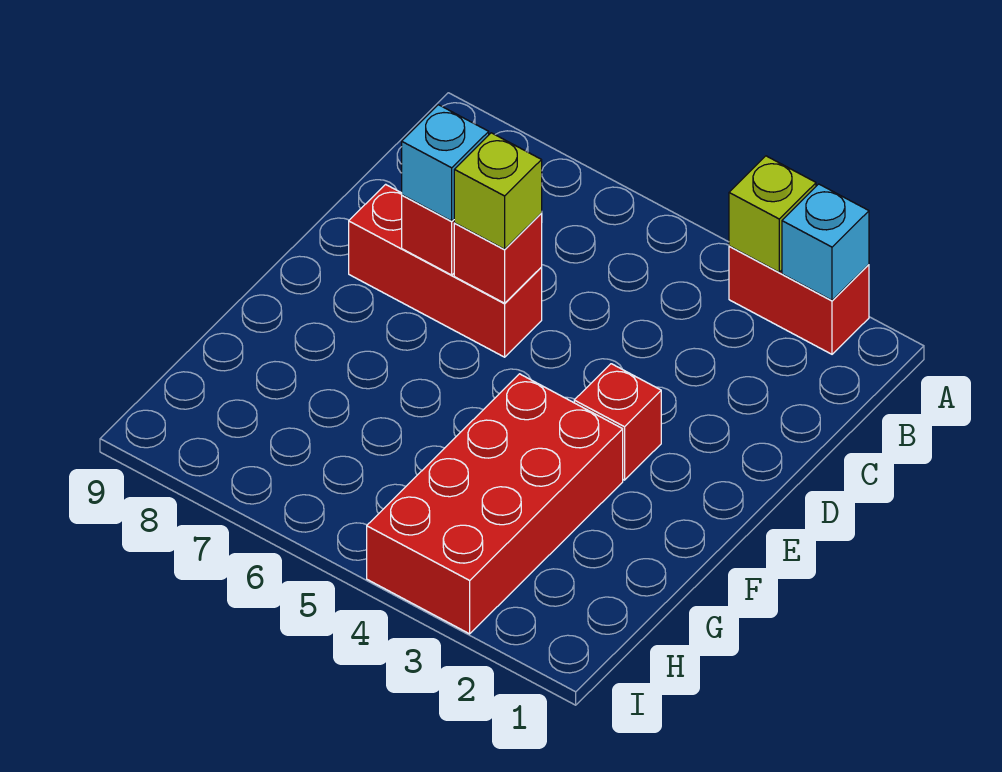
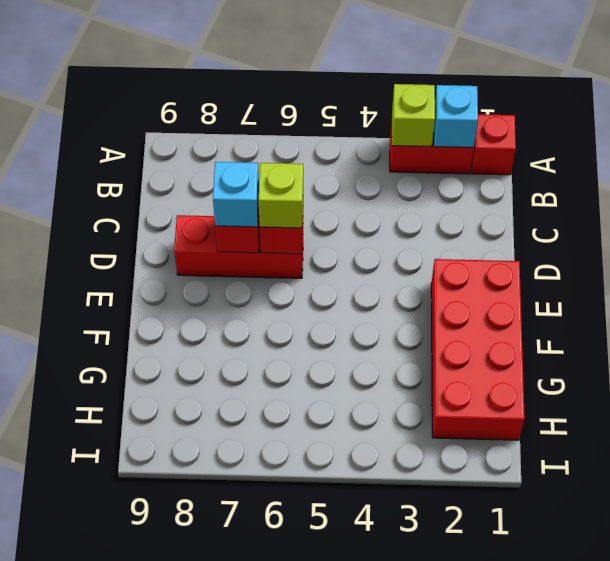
red 1x1 brick [574,364,661,480] -> red 1x1 brick moved to [472,114,516,175]
red 2x4 brick [367,374,623,634] -> red 2x4 brick moved to [431,259,525,440]

